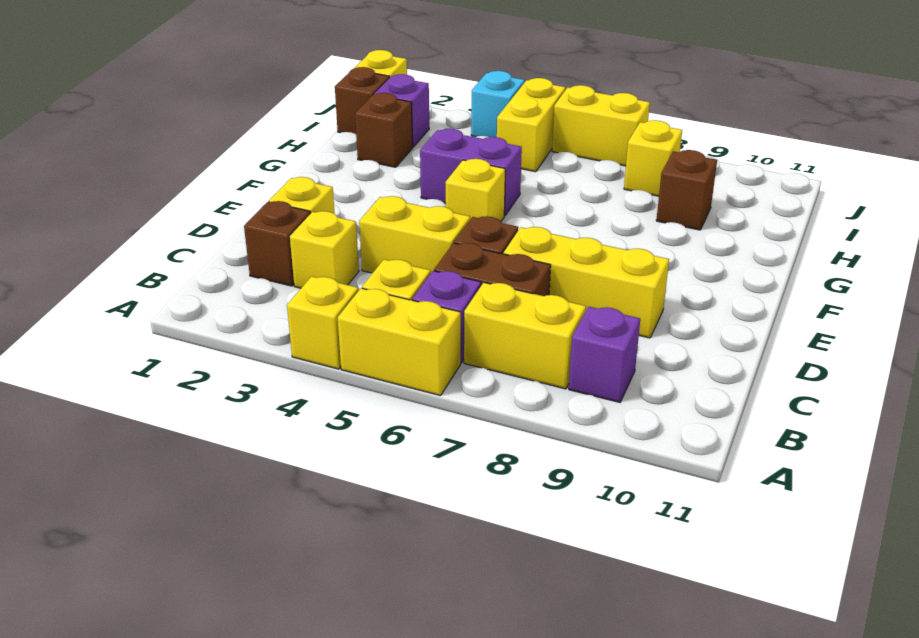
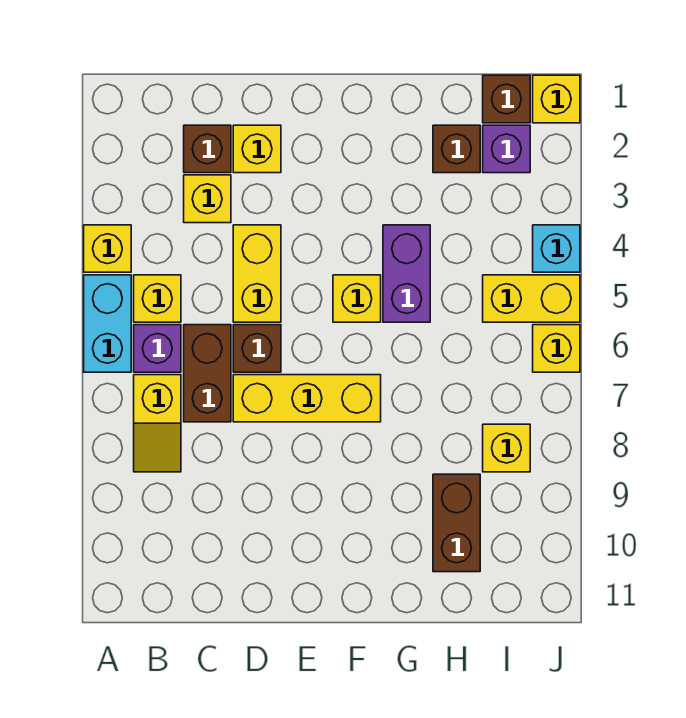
yellow 1x2 brick [338,288,461,396] -> cyan 1x2 brick [84,275,131,372]
yellow 1x2 brick [464,283,586,389] -> yellow 1x2 slope [134,375,181,472]
purple 1x1 brick [569,307,640,402] -> none
yellow 1x3 brick [503,227,669,338] -> yellow 1x3 brick turned to [233,375,381,422]
brown 1x1 brick [656,150,717,230] -> brown 1x2 brick [433,474,480,572]
yellow 1x2 brick [552,85,650,166] -> yellow 1x1 brick [533,325,580,372]

